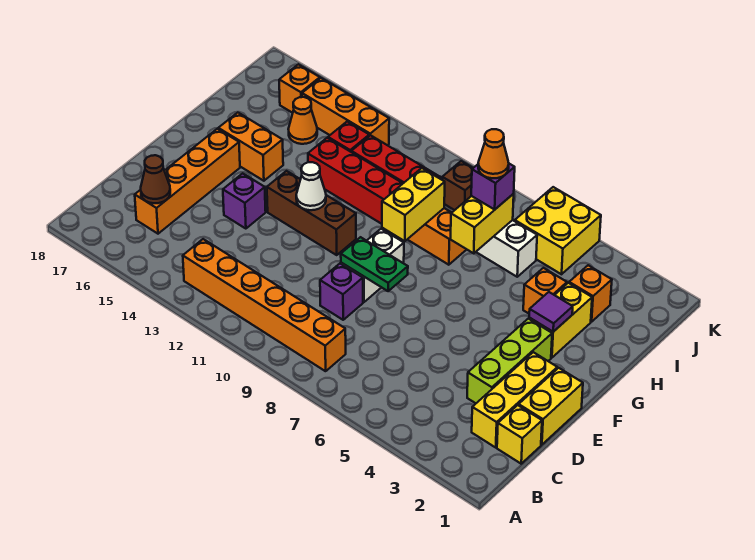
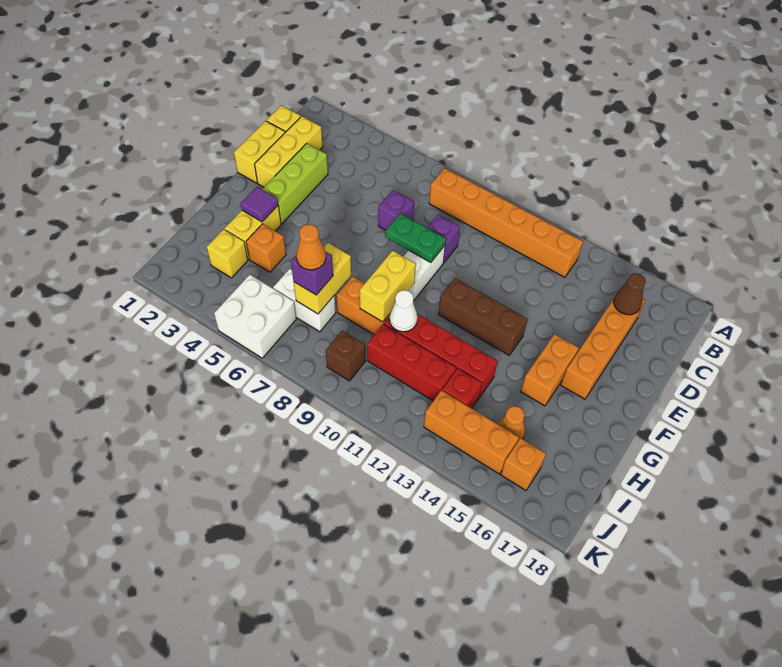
purple 1x1 brick [223,173,266,229] -> purple 1x1 brick moved to [378,190,414,230]
white 1x1 cone [296,162,326,210] -> white 1x1 cone moved to [389,290,417,332]
orange 1x2 brick [218,113,283,181] -> orange 1x2 brick turned to [521,334,579,406]
orange 1x1 brick [569,265,612,322] -> yellow 1x1 brick [207,229,248,278]
yellow 2x2 brick [515,187,601,274] -> white 2x2 brick [214,275,296,358]

